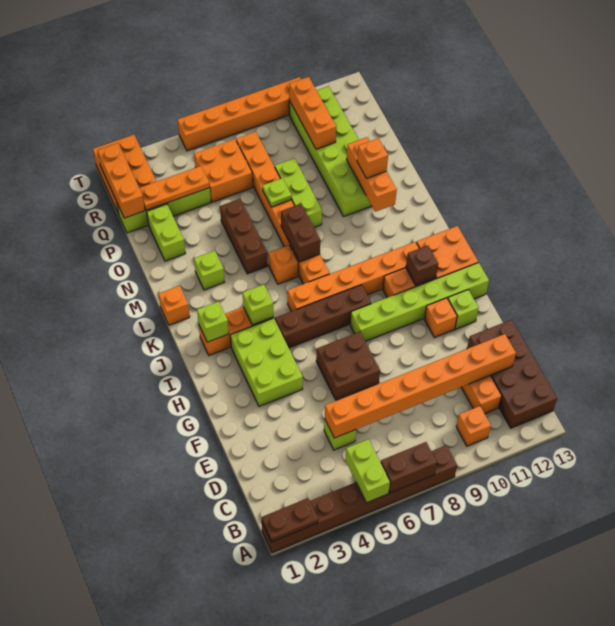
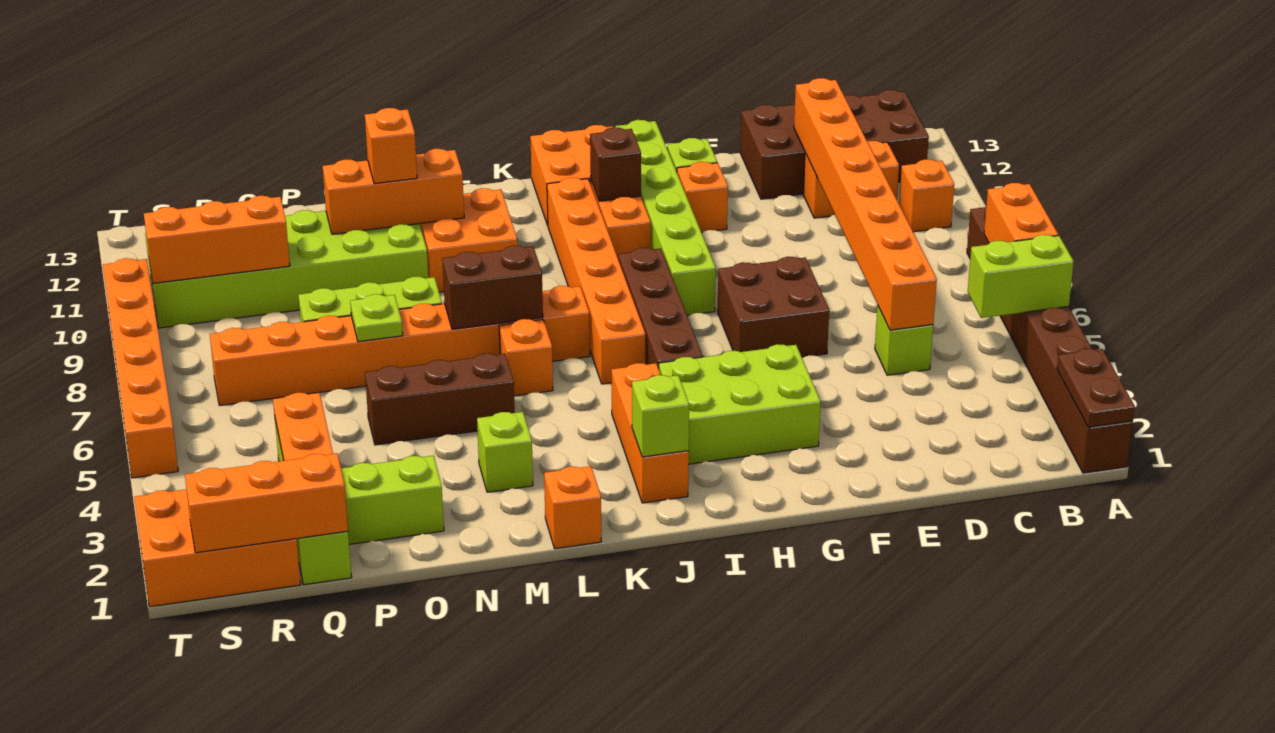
brown 1x2 brick [380,442,437,493] -> orange 1x2 brick [984,183,1058,243]
lime 1x1 brick [243,285,273,325] -> none
orange 2x2 brick [194,139,253,202] -> orange 2x2 brick moved to [420,188,517,292]

